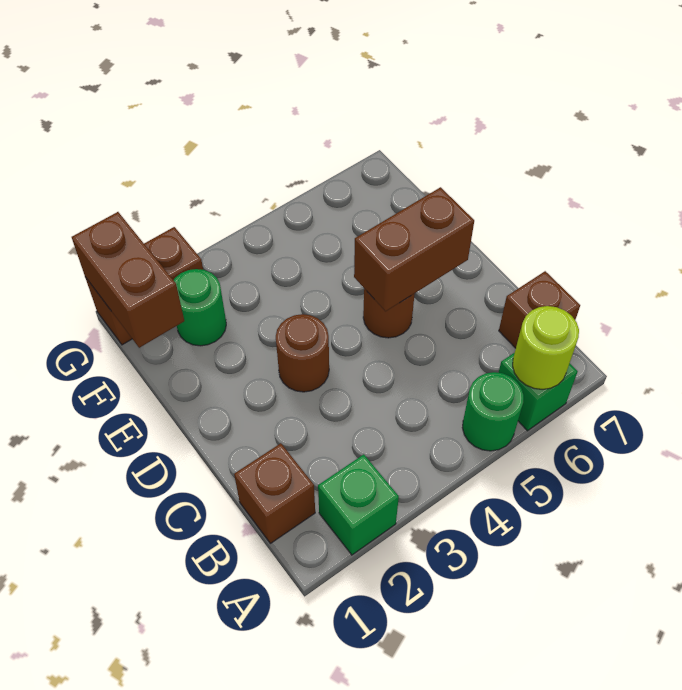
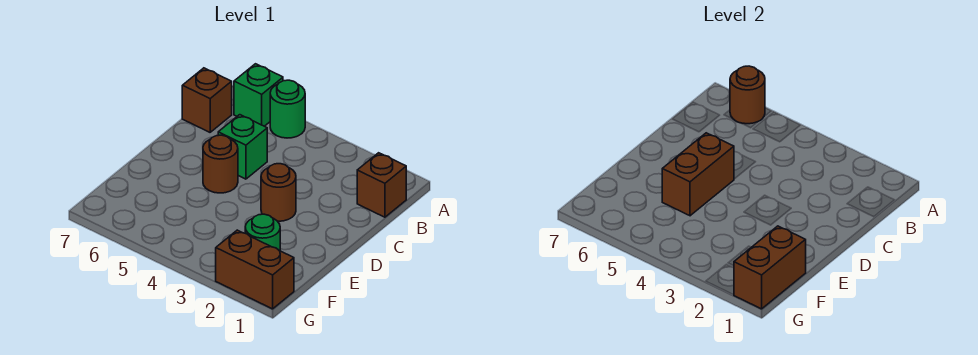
green 1x1 brick [318,454,399,555] -> green 1x1 brick moved to [218,115,267,179]
lime 1x1 round brick [513,306,579,390] -> brown 1x1 round brick [730,66,765,124]
brown 1x2 brick [354,187,474,311] -> brown 1x2 brick turned to [662,133,734,216]

